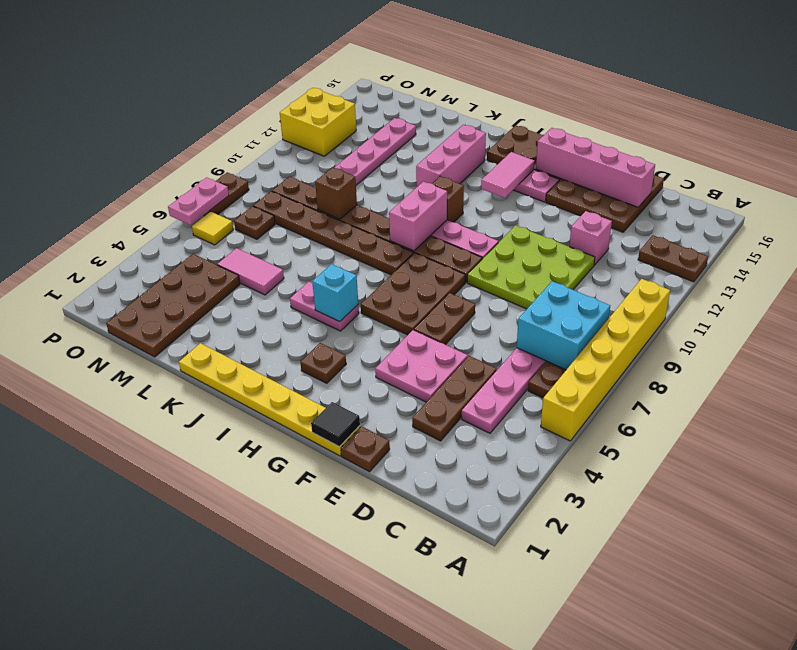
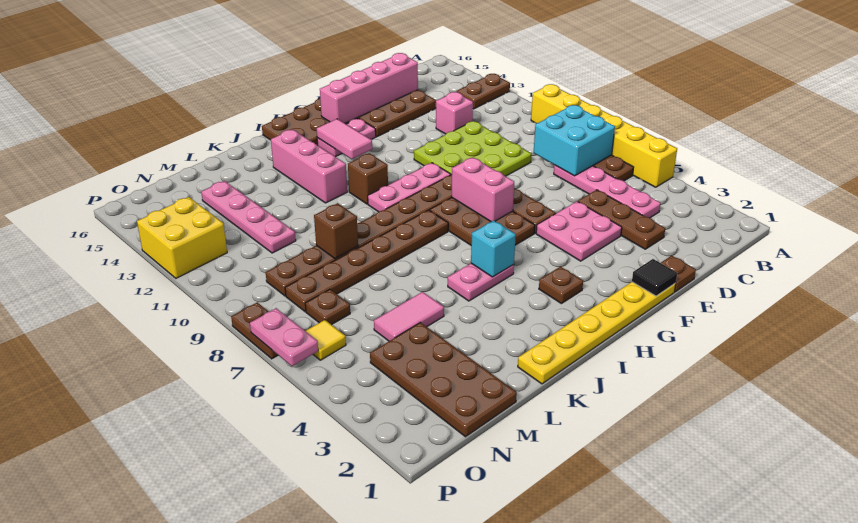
pink 1x2 brick [389,182,447,251] -> pink 1x2 brick moved to [451,157,514,222]

